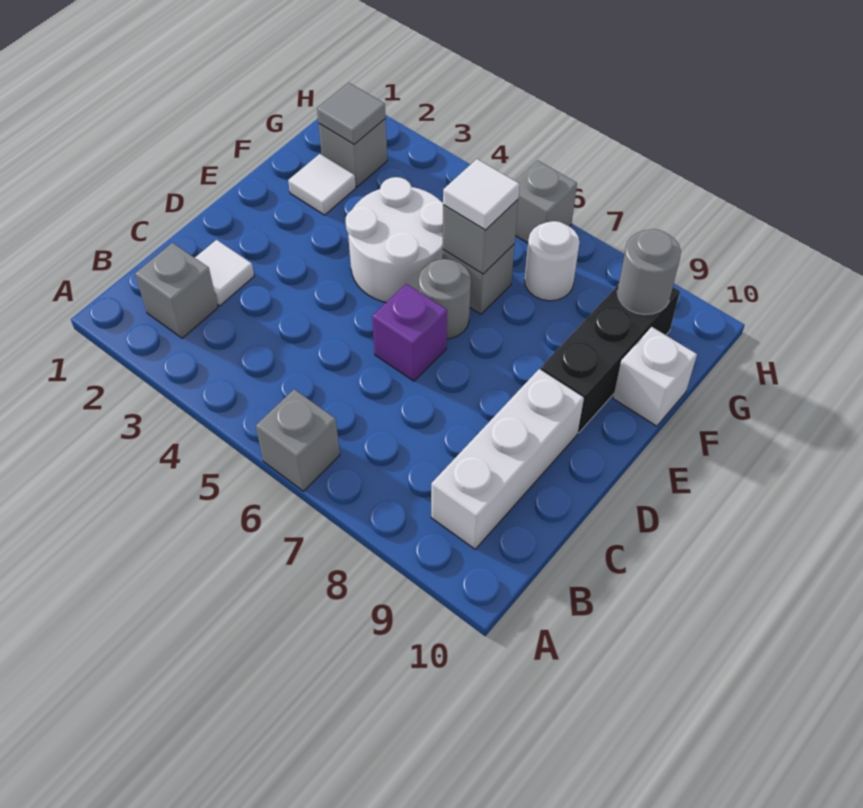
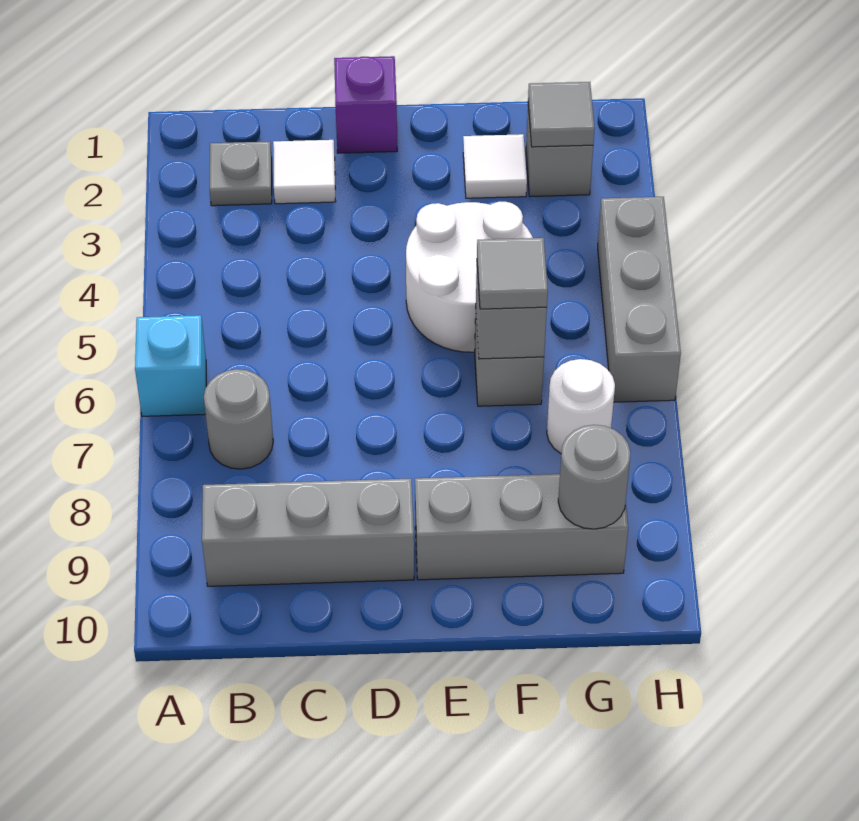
grey 1x1 brick [256,389,340,491] -> cyan 1x1 brick [135,315,206,416]
grey 1x1 brick [135,243,218,338] -> grey 1x1 plate [210,142,272,206]
white 1x3 brick [431,369,584,549] -> grey 1x3 brick [202,479,414,586]
purple 1x1 brick [372,284,447,381] -> purple 1x1 brick moved to [334,56,397,153]
grey 1x1 round brick [419,259,471,339] -> grey 1x1 round brick moved to [204,369,273,469]
black 1x3 brick [540,286,680,433] -> grey 1x3 brick [415,474,628,580]
white 1x1 tile [443,159,520,230] -> grey 1x1 tile [477,238,548,309]
white 1x1 brick [613,327,697,426] -> none
grey 1x1 brick [515,160,577,243] -> grey 1x3 brick [598,197,681,402]

